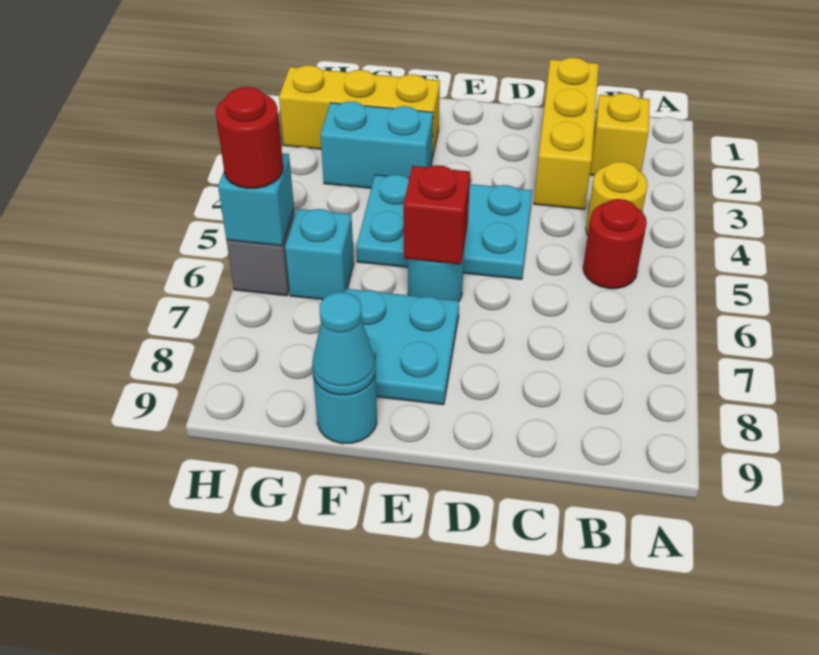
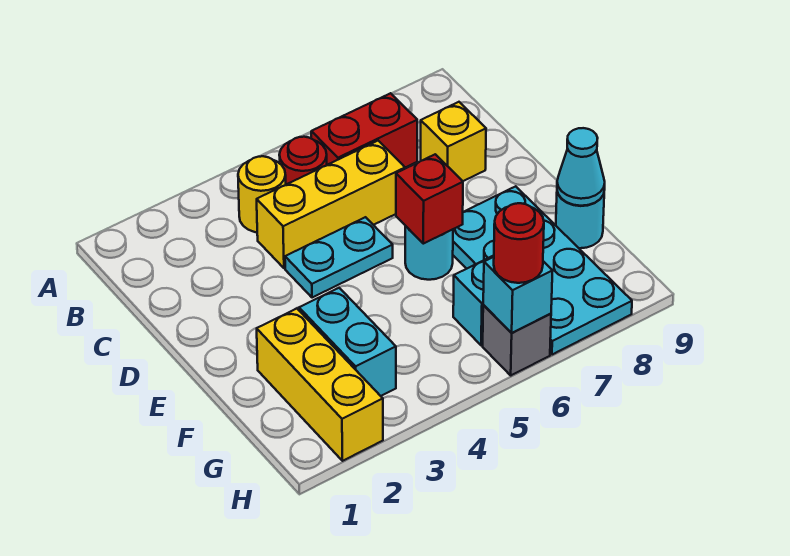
yellow 1x1 brick [590,93,650,175] -> yellow 1x1 brick moved to [421,102,486,181]
none -> red 1x2 brick [311,93,417,167]
yellow 1x3 brick [534,58,599,209] -> yellow 1x3 brick moved to [257,141,405,268]
cyan 2x3 plate [356,175,532,279] -> cyan 1x2 plate [285,217,393,298]
cyan 2x2 plate [345,289,459,405] -> cyan 2x4 plate [453,186,632,355]

